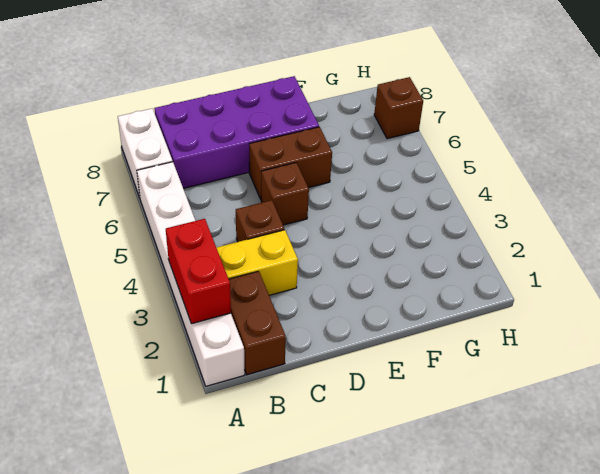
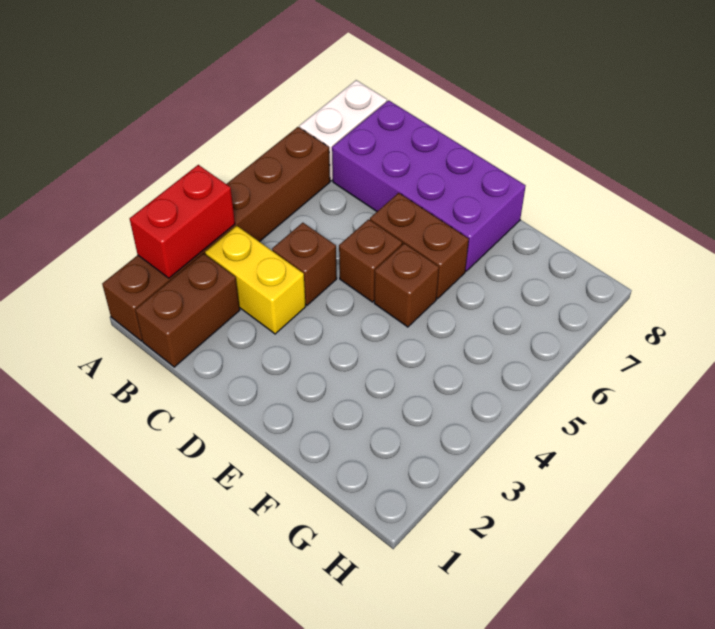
white 1x6 brick [137,162,245,386] -> brown 1x6 brick [102,127,330,341]
brown 1x1 brick [374,77,423,139] -> brown 1x1 brick moved to [374,243,439,327]

